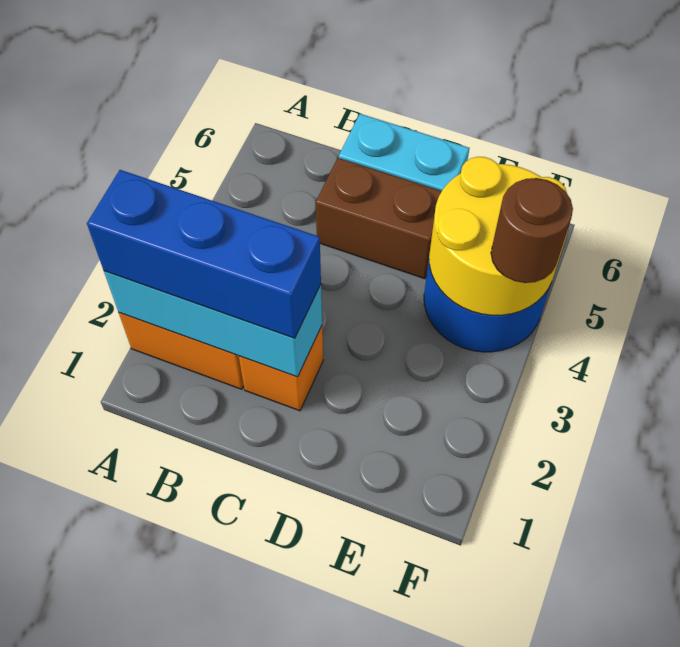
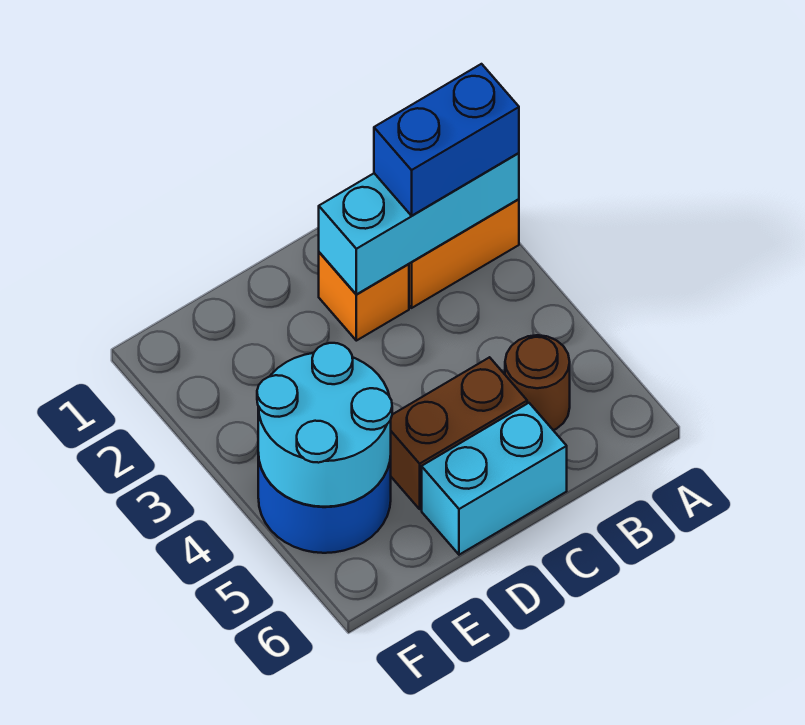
blue 1x3 brick [87,170,321,338] -> blue 1x2 brick [374,64,519,216]
yellow 2x2 round brick [429,157,568,315] -> cyan 2x2 round brick [257,343,392,507]
brown 1x1 round brick [491,178,573,283] -> brown 1x1 round brick moved to [505,335,570,430]

